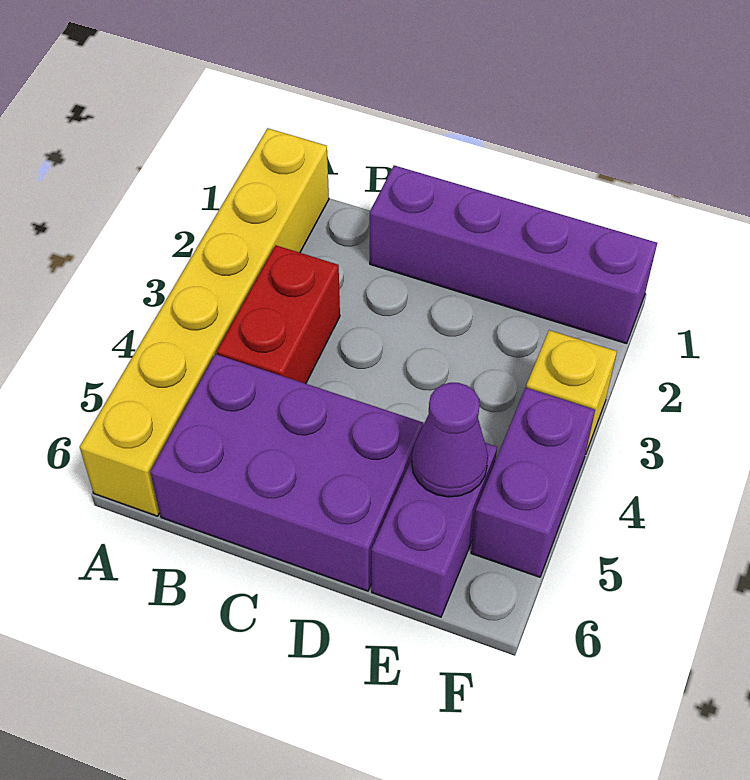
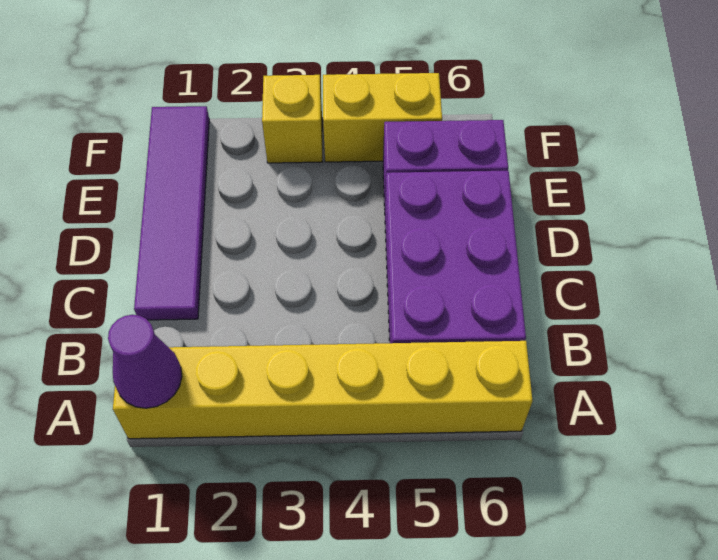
red 1x2 brick [217,245,340,384] -> none
purple 1x4 brick [370,165,657,344] -> purple 1x4 tile [134,106,209,320]
purple 1x1 cone [412,383,488,497] -> purple 1x1 cone moved to [108,315,182,408]
purple 1x2 brick [471,388,595,577] -> yellow 1x2 brick [323,73,442,162]

